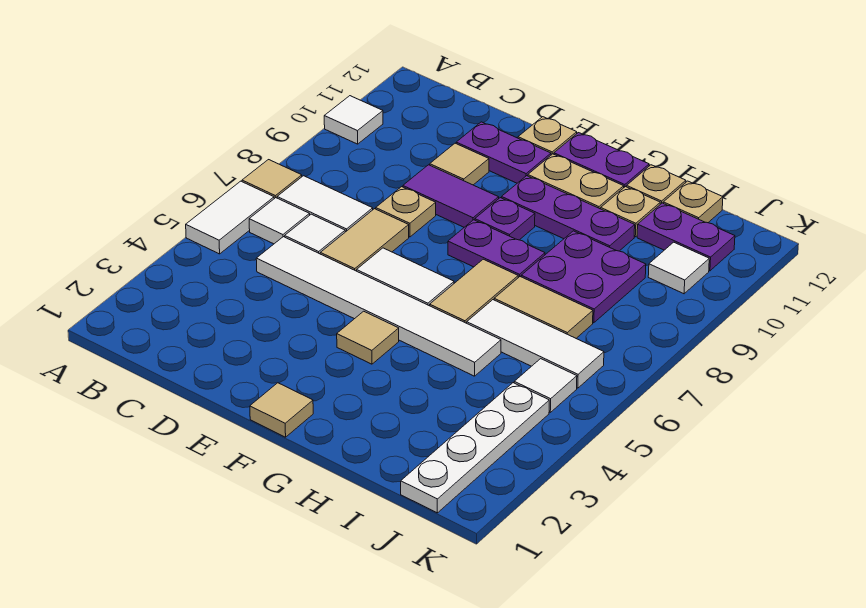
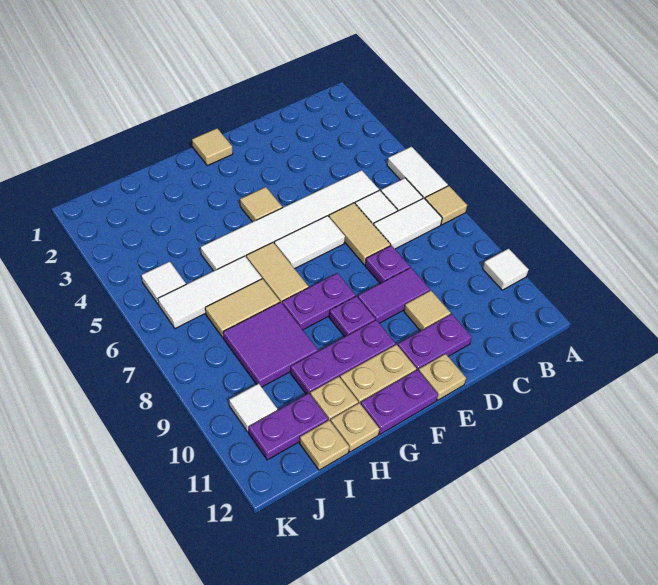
tan 1x1 plate [376,187,436,237] -> purple 1x1 plate [365,245,410,283]
purple 2x2 plate [521,231,646,323] -> purple 2x2 tile [223,302,318,387]
white 1x4 plate [401,383,549,513] -> none

